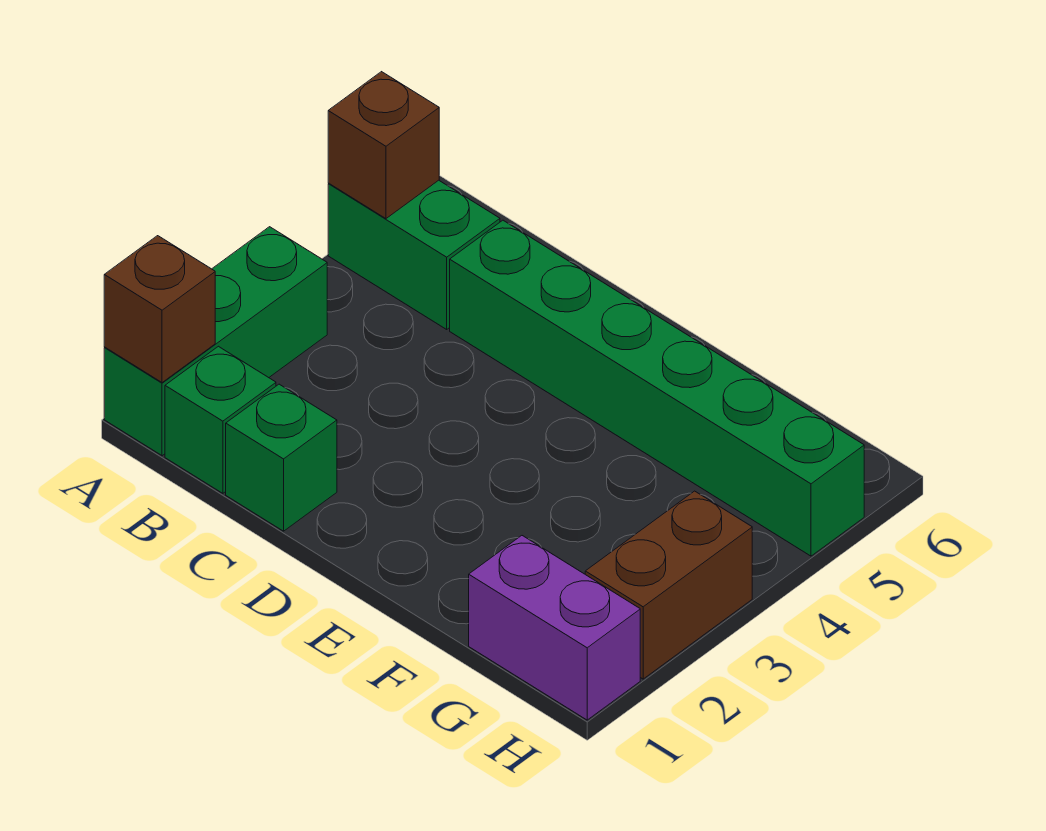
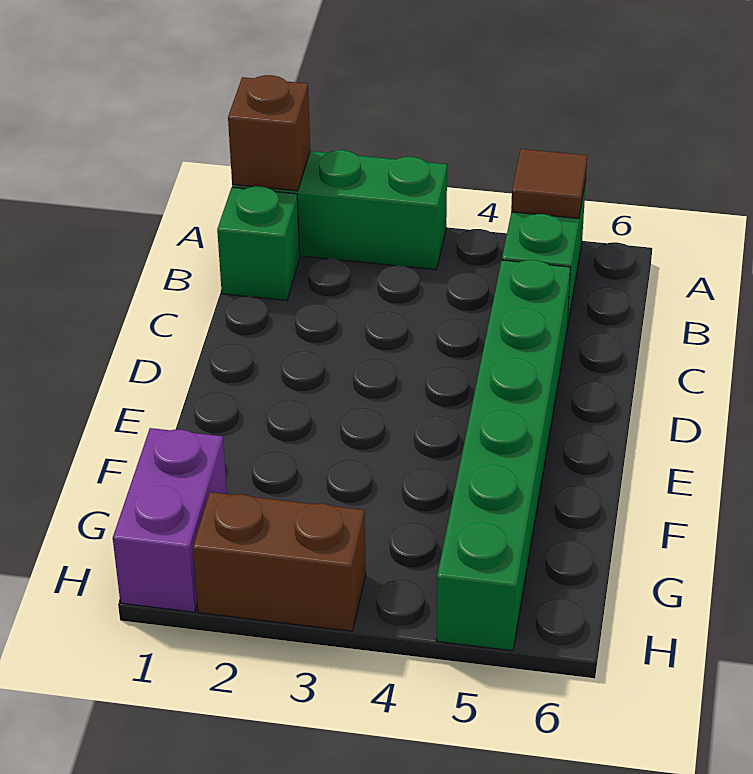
brown 1x1 brick [328,72,439,219] -> brown 1x1 tile [511,149,587,218]
green 1x1 brick [226,384,337,531] -> none

